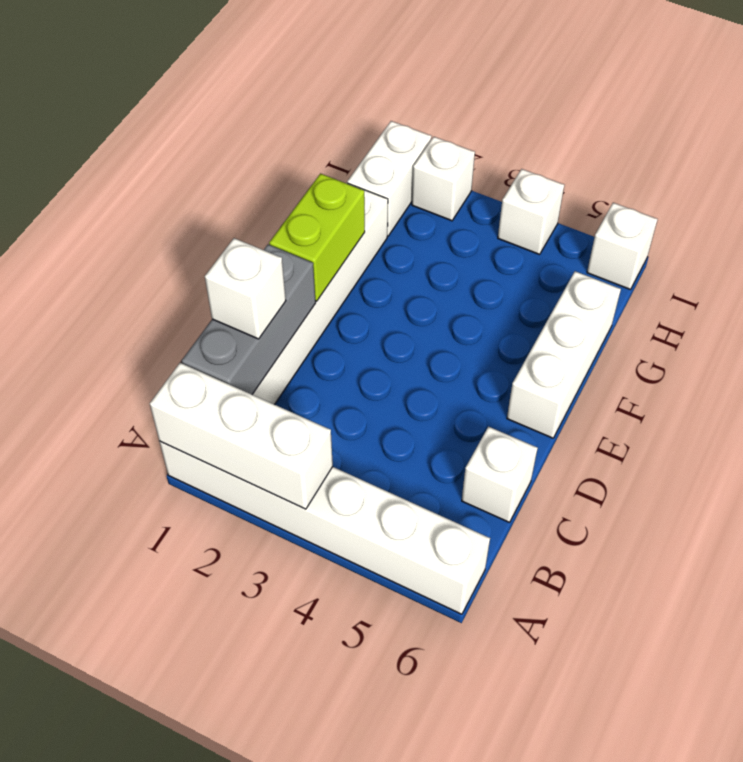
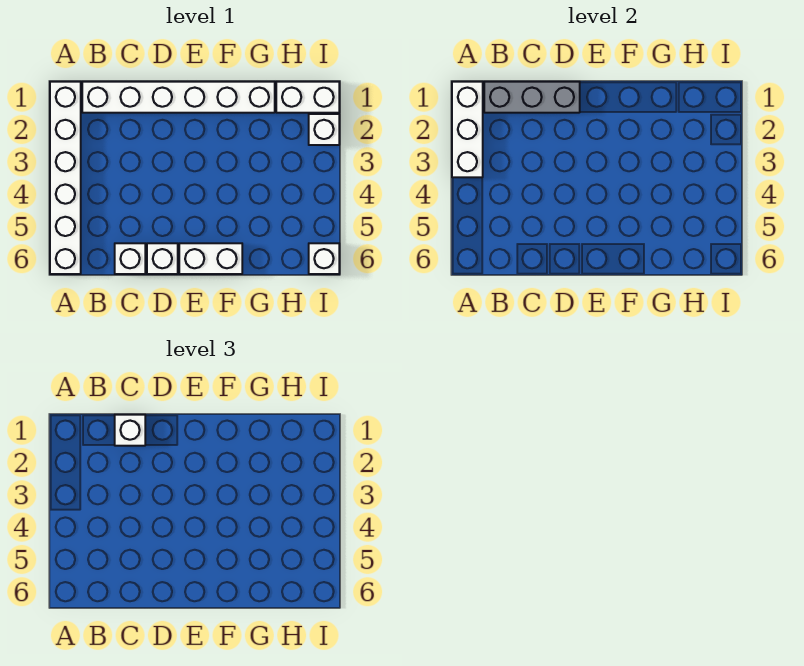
lime 1x2 brick [269,174,365,301] -> none
white 1x3 brick [507,271,621,438] -> white 1x2 brick [179,243,242,274]
white 1x1 brick [498,169,564,254] -> white 1x1 brick moved to [147,243,178,274]

